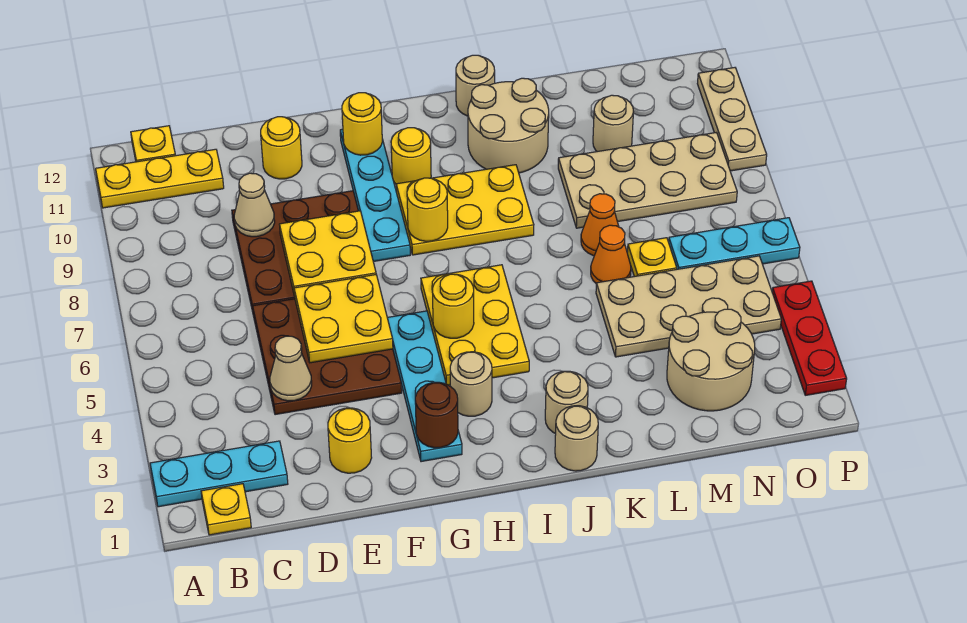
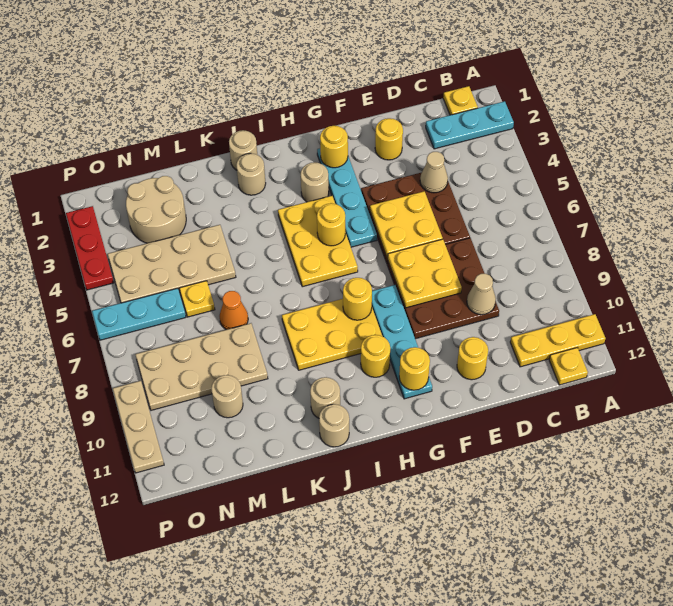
brown 1x1 round brick [415,382,458,448] -> yellow 1x1 round brick [320,126,348,168]
tan 2x2 round brick [468,78,549,173] -> tan 1x1 round brick [310,377,340,418]
orange 1x1 cone [591,225,631,283] -> none

